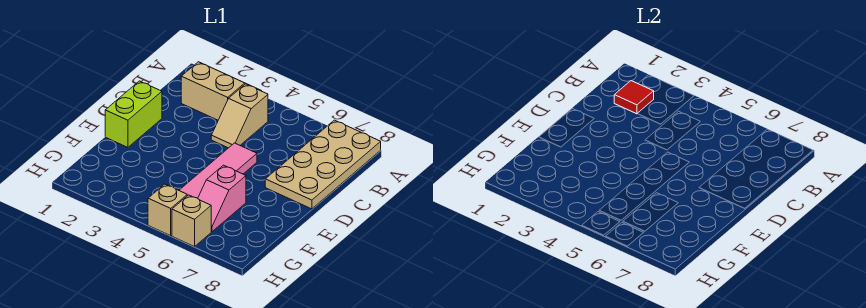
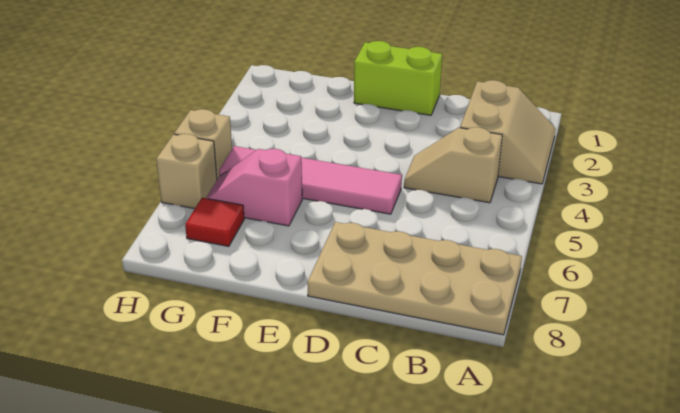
red 1x1 tile [614,81,654,114] -> red 1x1 tile moved to [185,198,244,247]

